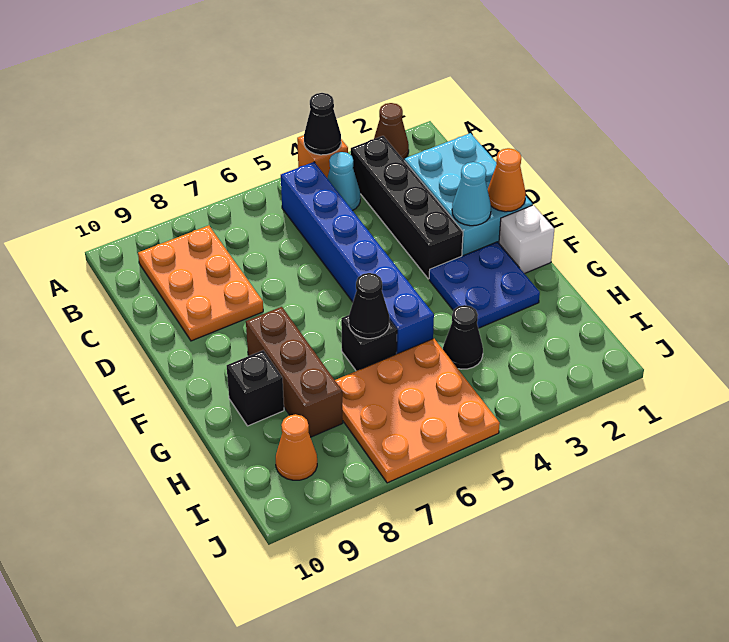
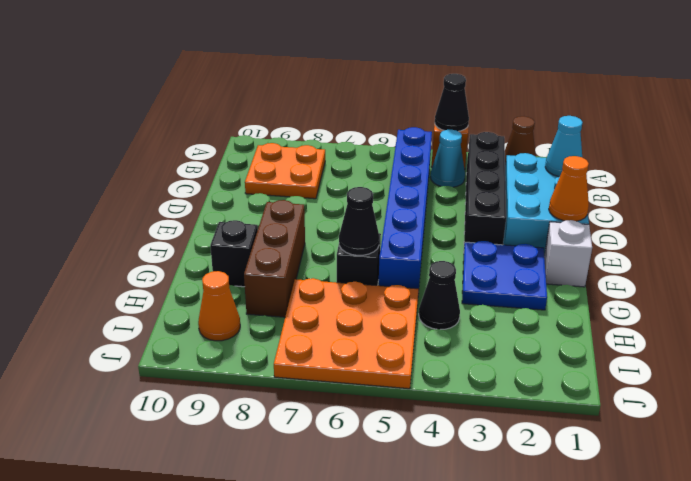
orange 2x3 plate [138,225,263,341] -> orange 2x2 plate [245,143,325,199]
cyan 1x1 cone [452,162,491,226] -> cyan 1x1 cone moved to [545,116,583,177]

